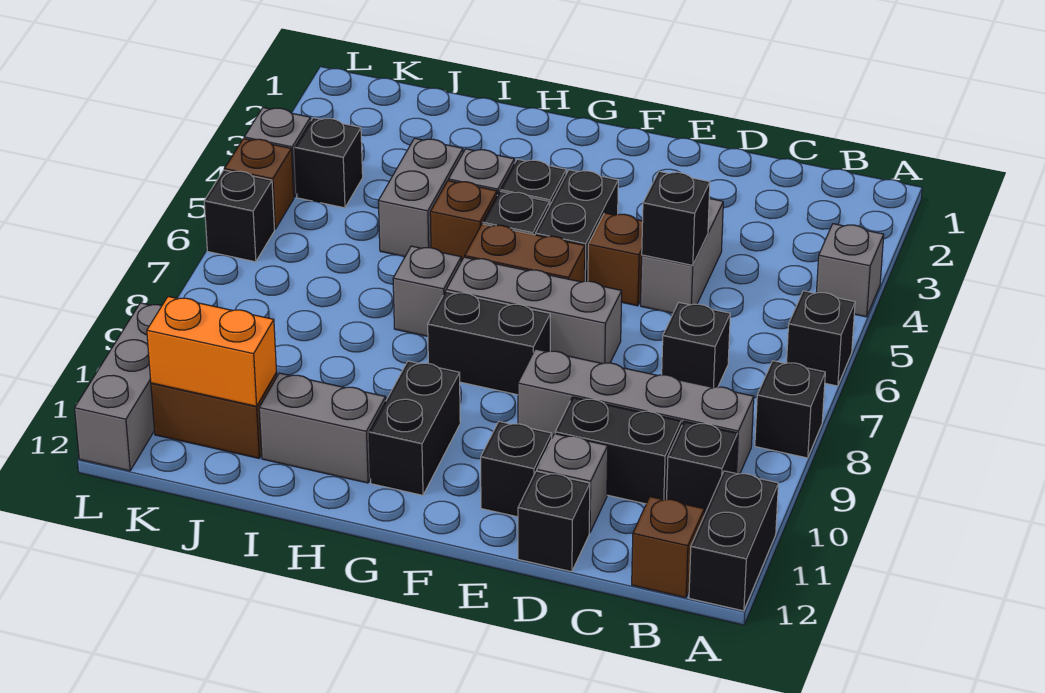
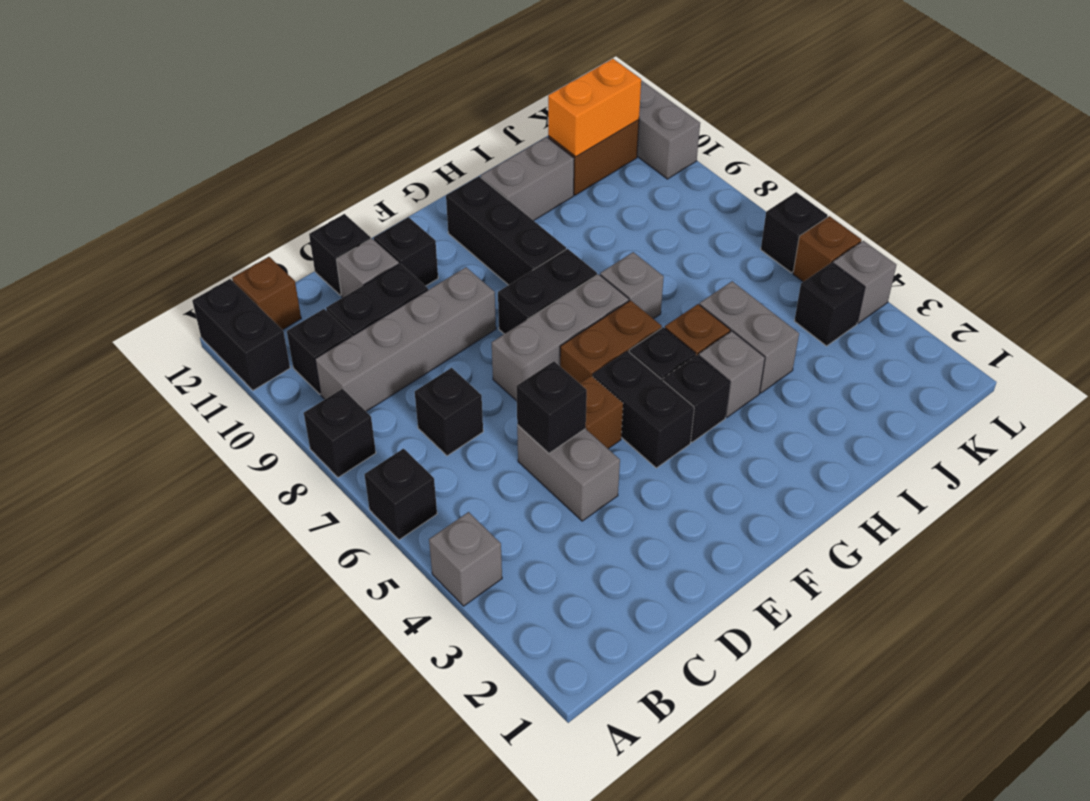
black 1x2 brick [369,361,460,495] -> black 1x3 brick [446,176,566,285]

